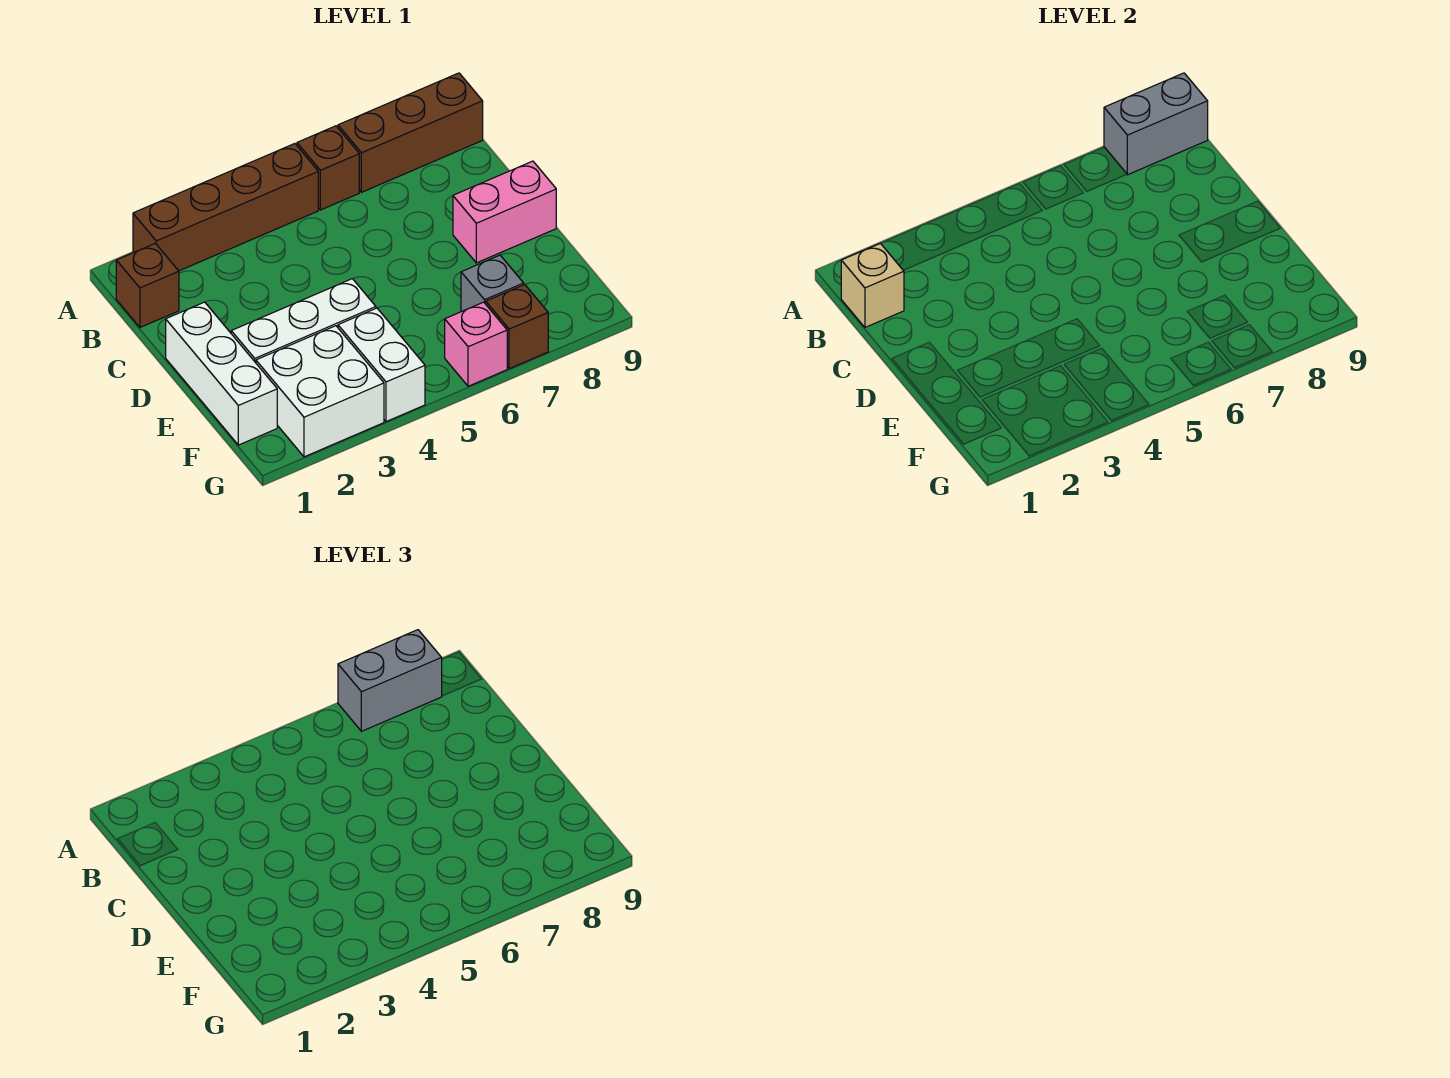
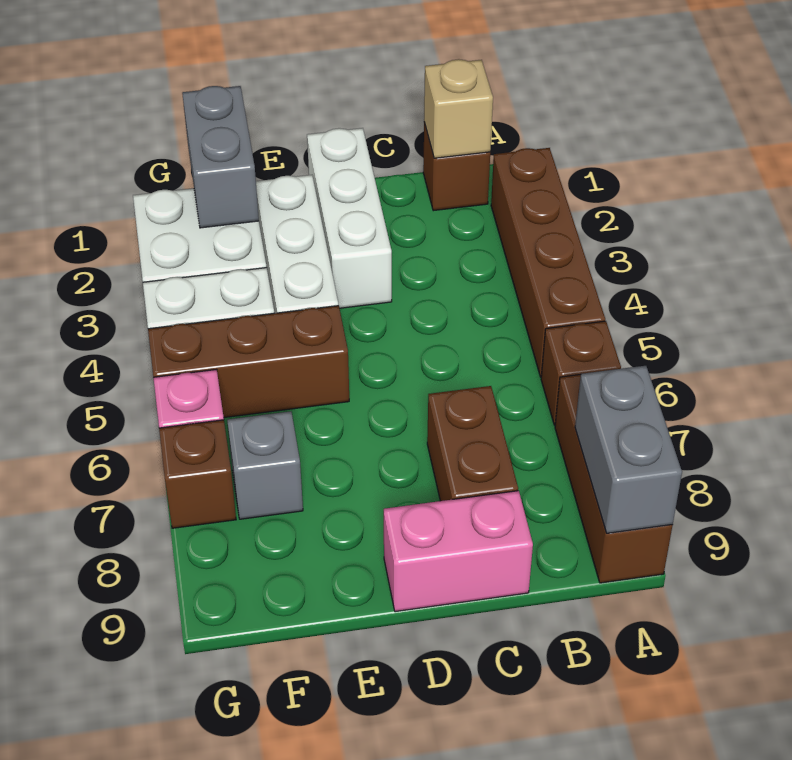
grey 1x2 brick [338,630,442,731] -> grey 1x2 brick moved to [182,86,259,228]
none -> brown 1x2 brick [427,386,518,501]
white 1x3 brick [166,302,277,445] -> white 1x3 brick turned to [307,128,392,308]
pink 1x2 brick [453,161,556,263] -> pink 1x2 brick turned to [384,491,533,612]
none -> brown 1x3 brick [148,306,349,418]

